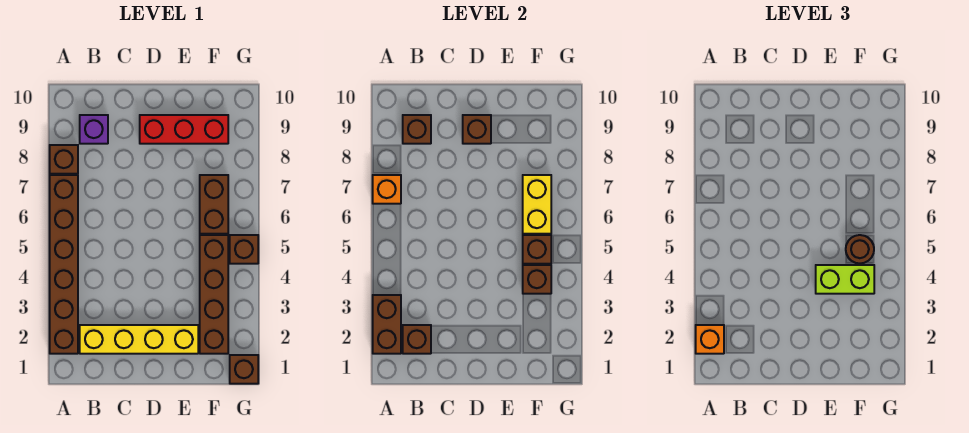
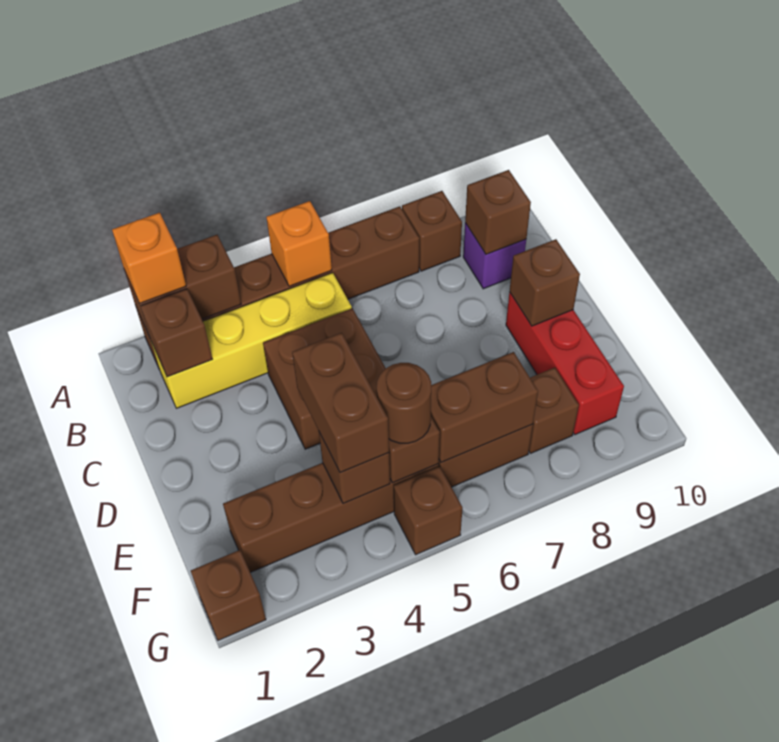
orange 1x1 brick [373,175,401,204] -> orange 1x1 brick moved to [266,201,332,286]
yellow 1x4 brick [80,325,198,354] -> yellow 1x4 brick turned to [152,273,352,408]
none -> brown 2x2 brick [263,308,386,449]
lime 1x2 brick [816,265,874,294] -> brown 1x2 brick [292,333,389,473]
yellow 1x2 brick [523,175,551,234] -> brown 1x2 brick [431,352,538,462]
none -> brown 1x1 brick [529,368,579,453]

